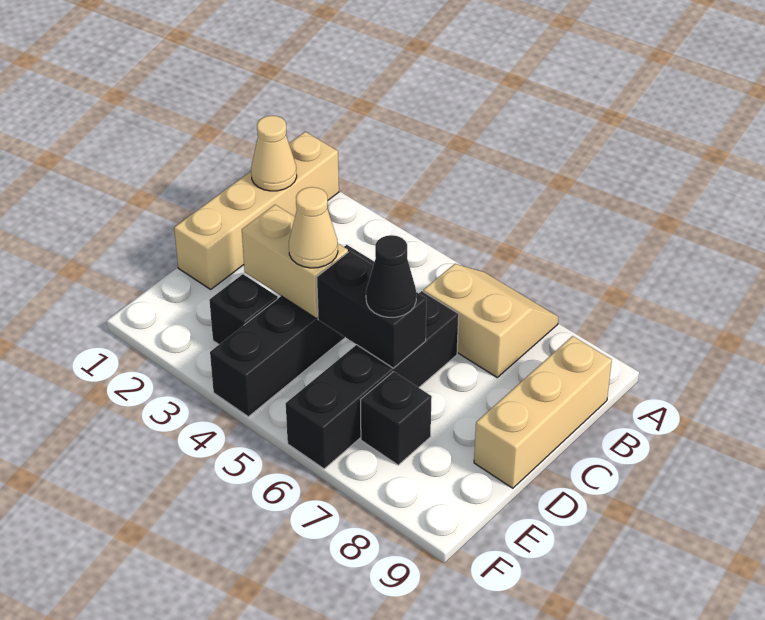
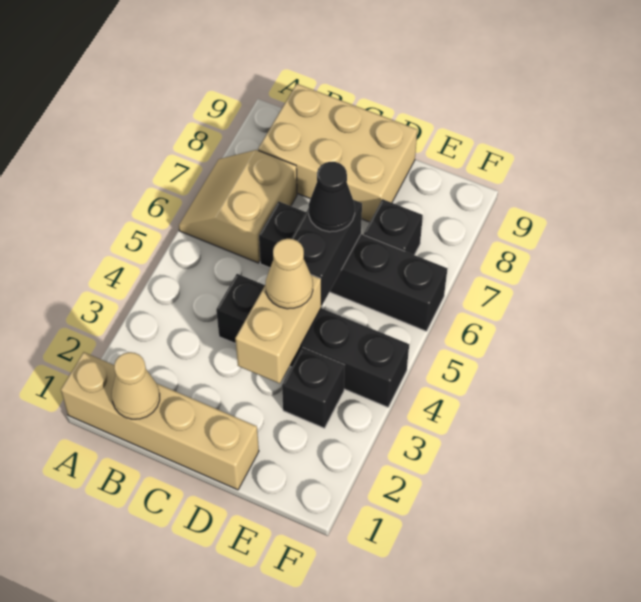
tan 1x3 brick [474,336,612,488] -> tan 2x3 brick [258,84,417,222]

